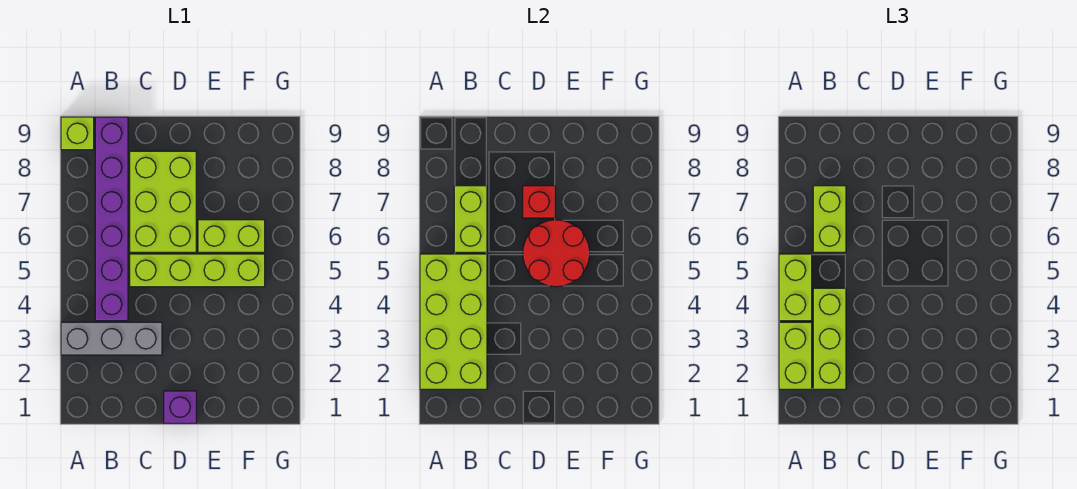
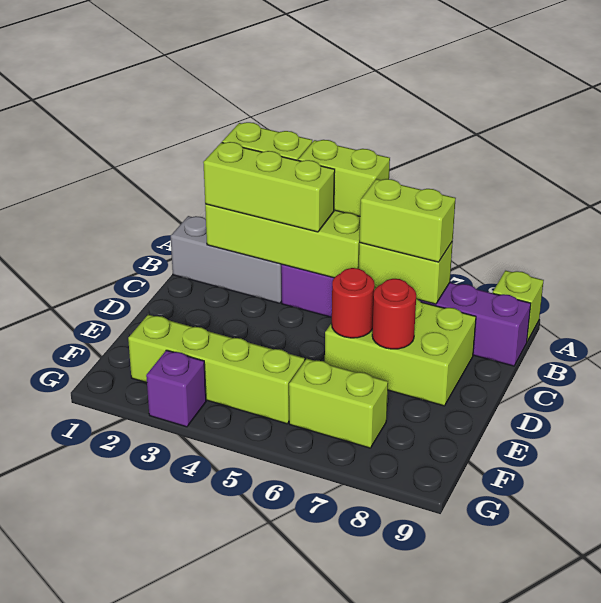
grey 1x3 brick [61,322,162,355] -> grey 1x3 brick turned to [171,216,282,303]
lime 1x4 brick [130,254,265,287] -> lime 1x4 brick turned to [128,315,305,424]
purple 1x1 brick [164,391,196,423] -> purple 1x1 brick moved to [146,350,206,427]
red 2x2 round brick [523,220,590,287] -> red 1x1 round brick [332,268,375,338]
red 1x1 brick [523,186,555,218] -> red 1x1 round brick [372,279,416,349]
lime 1x2 brick [198,220,265,252] -> lime 1x2 brick turned to [289,359,388,448]

